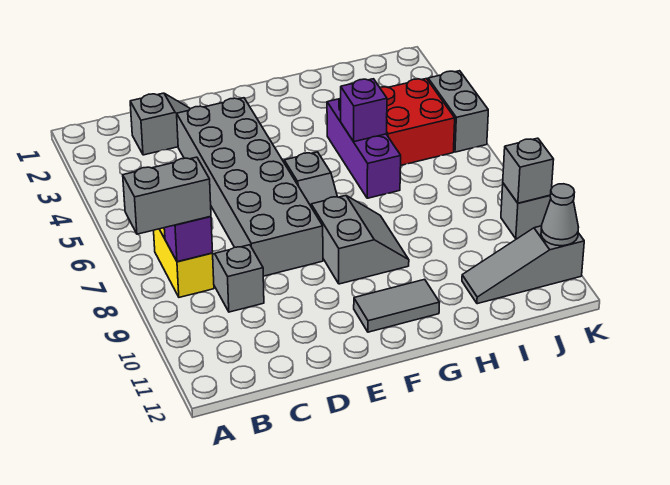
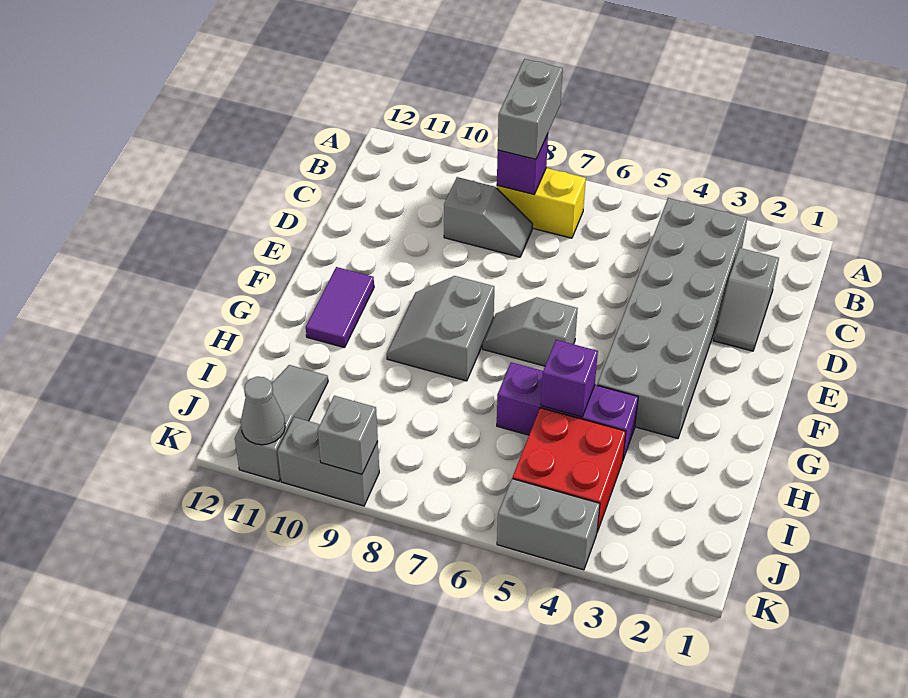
grey 2x6 brick [177,98,323,276] -> grey 2x6 brick turned to [597,198,747,439]
grey 2x2 slope [311,196,409,284] -> grey 2x2 slope turned to [387,276,494,381]
grey 1x2 tile [354,279,440,332] -> purple 1x2 tile [306,267,374,348]
grey 1x1 brick [501,183,551,239] -> grey 1x2 brick [278,417,379,506]

